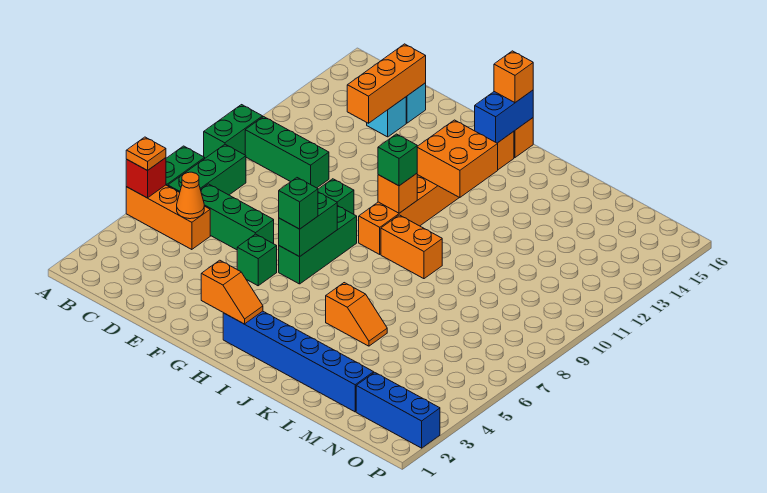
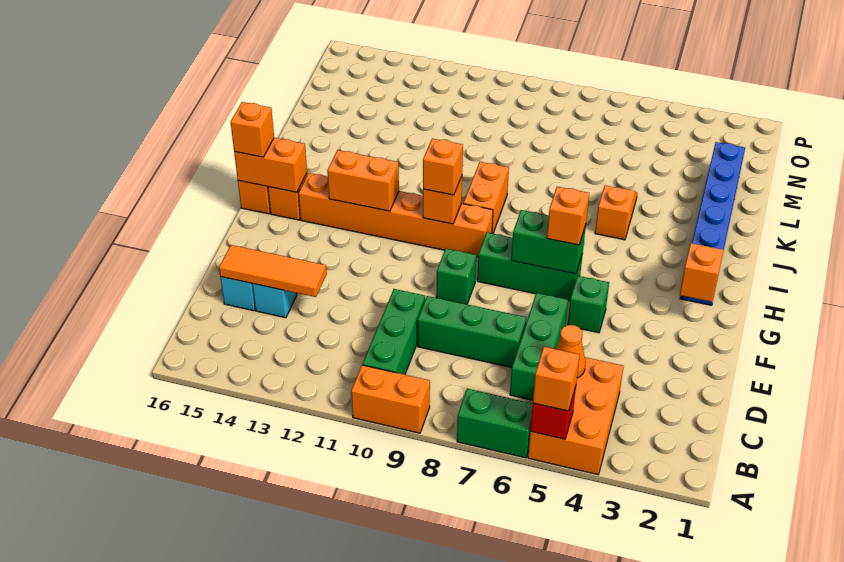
orange 1x3 brick [126,185,210,250] -> orange 2x3 brick [528,357,624,475]
orange 1x1 plate [126,137,166,170] -> orange 1x1 brick [533,347,580,411]
green 1x2 brick [204,105,263,158] -> orange 1x2 brick [351,365,430,433]
green 1x3 brick [168,144,246,195] -> green 1x3 brick moved to [418,296,526,368]
orange 1x3 brick [347,44,426,123] -> orange 1x3 tile [219,245,327,297]
green 1x1 brick [279,178,318,229] -> orange 1x1 brick [547,187,589,245]
green 1x1 brick [378,134,417,186] -> orange 1x1 brick [423,139,463,195]
orange 2x2 brick [417,120,498,198] -> orange 1x2 brick [327,150,399,211]
blue 1x2 brick [475,90,533,143] -> orange 1x2 brick [234,138,307,192]
blue 1x3 brick [356,372,440,448] -> none

